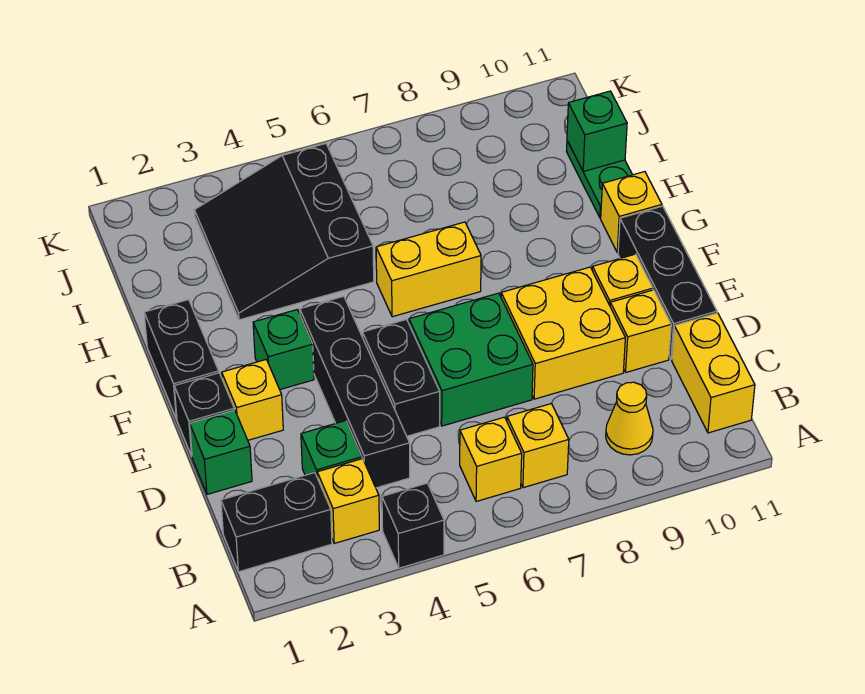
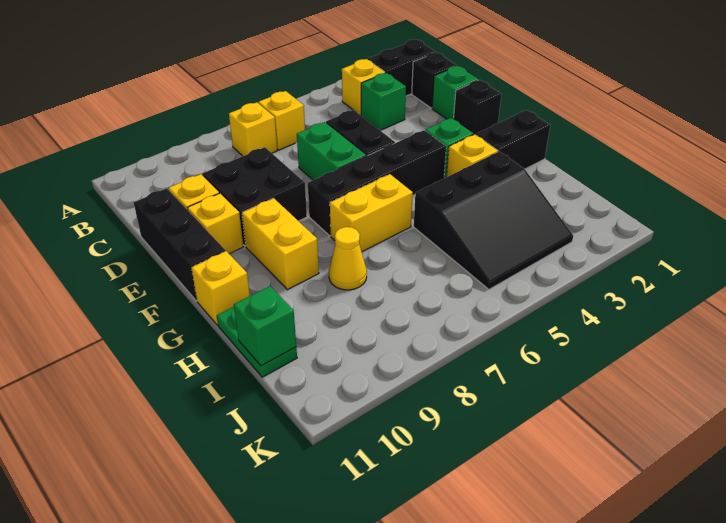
black 1x1 brick [382,483,444,568] -> black 1x1 brick moved to [412,52,457,108]
yellow 1x1 cone [606,382,653,455] -> yellow 1x1 cone moved to [329,227,367,290]
yellow 1x2 brick [672,313,755,433] -> yellow 1x2 brick moved to [242,198,319,290]
black 1x4 brick [300,296,410,488] -> black 1x4 brick turned to [308,130,446,236]
green 2x2 brick [409,293,533,426] -> green 1x2 brick [297,122,366,180]
yellow 2x2 brick [501,267,625,399] -> black 2x2 brick [202,147,307,246]
yellow 1x1 brick [222,360,283,440] -> yellow 1x1 brick moved to [446,134,498,177]
black 1x2 brick [144,300,219,419] -> black 1x2 brick turned to [476,110,550,169]
black 3x3 slope [195,144,374,320] -> black 3x3 slope turned to [414,151,573,289]

